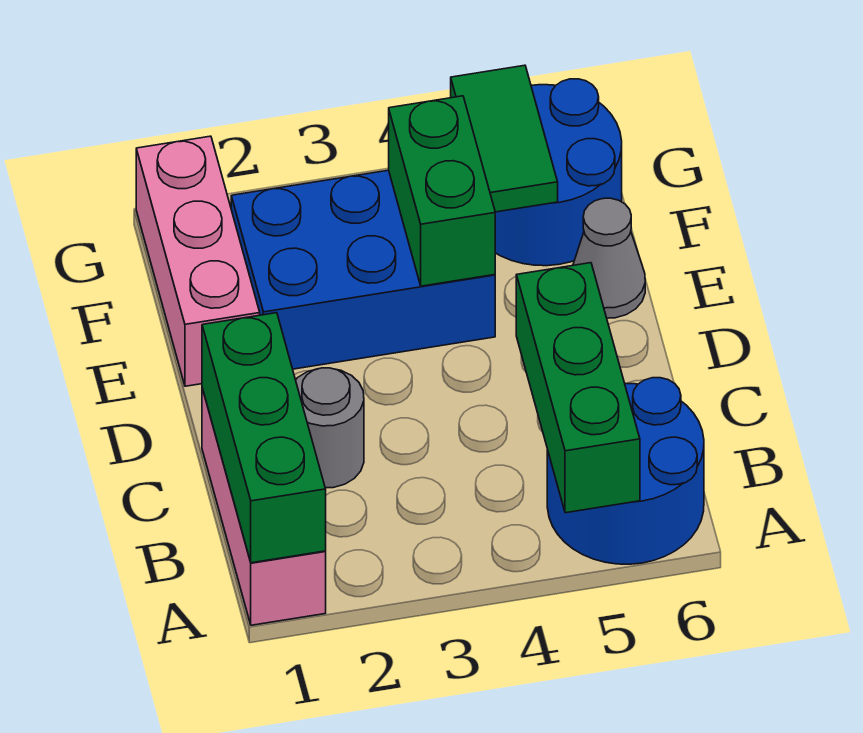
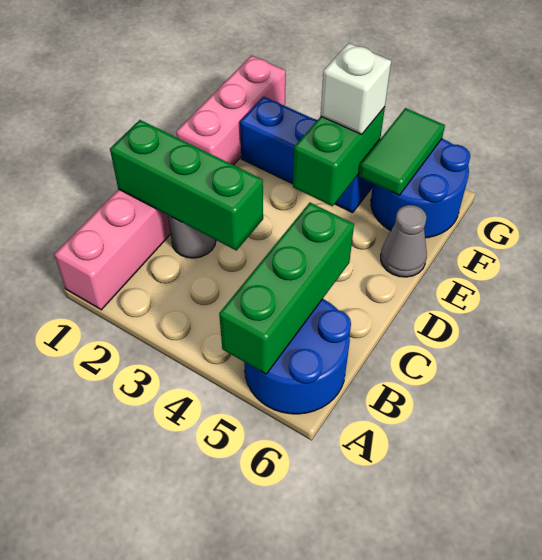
green 1x3 brick [202,313,326,563] -> green 1x3 brick turned to [110,120,263,251]
blue 2x3 brick [231,170,495,369] -> blue 1x3 brick [240,97,373,212]
none -> white 1x1 brick [321,43,391,135]

